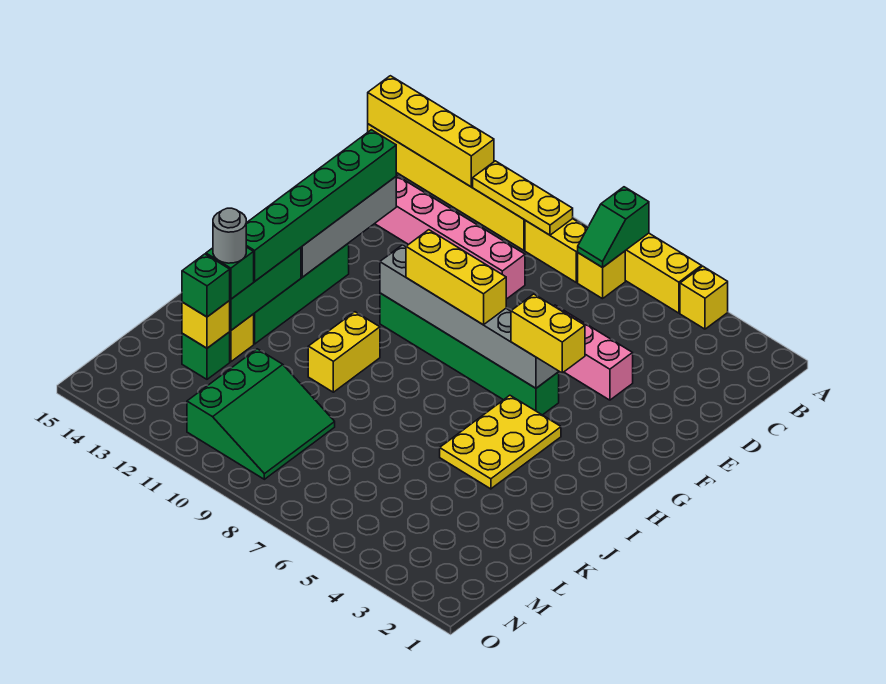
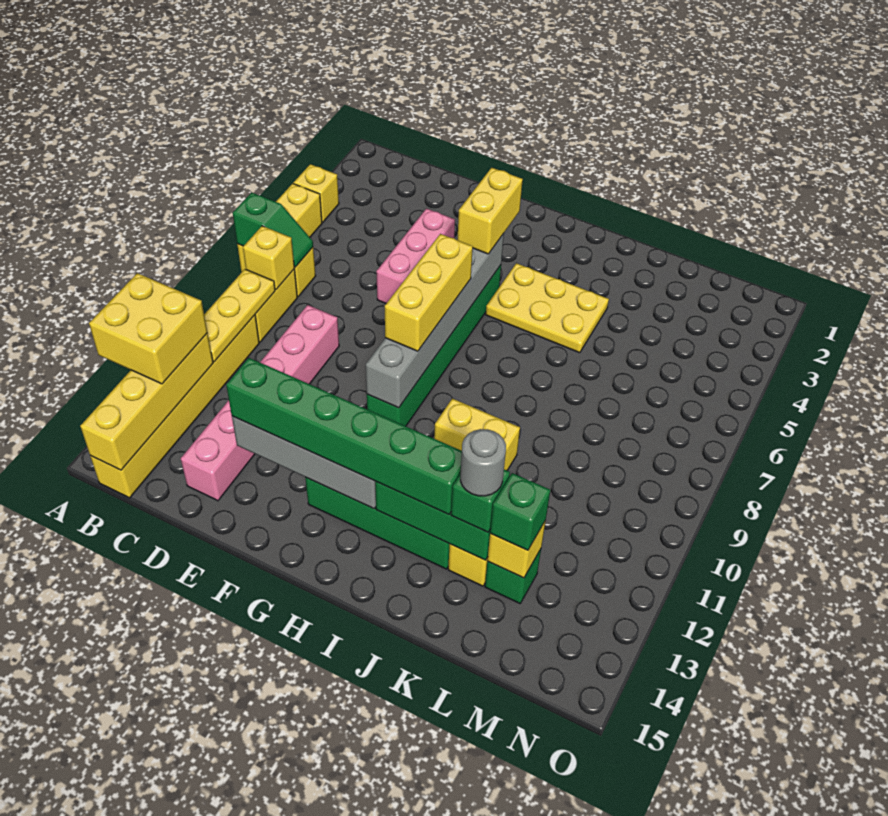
none -> yellow 2x2 brick [89,273,207,384]
none -> yellow 1x1 brick [243,226,294,290]
green 3x3 slope [187,349,335,479] -> none

